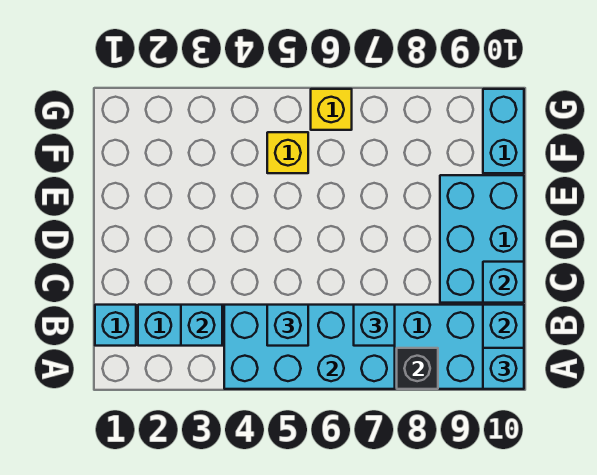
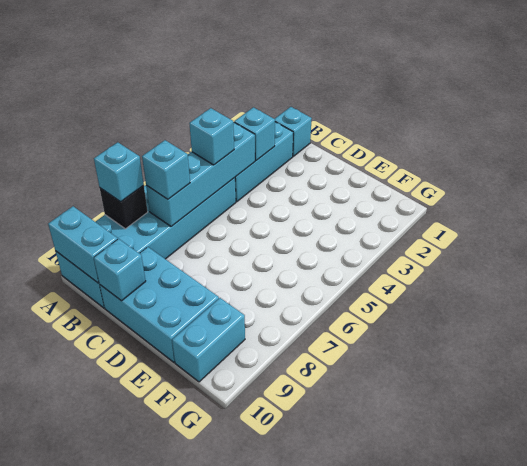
cyan 2x4 brick [224,305,395,389] -> cyan 1x4 brick [146,122,255,227]
cyan 1x1 brick [483,348,524,389] -> cyan 1x1 brick moved to [94,142,144,202]
yellow 1x1 brick [267,132,308,173] -> none
cyan 1x2 brick [483,89,524,173] -> cyan 1x2 brick turned to [172,298,245,382]
yellow 1x1 brick [311,89,352,130] -> none

